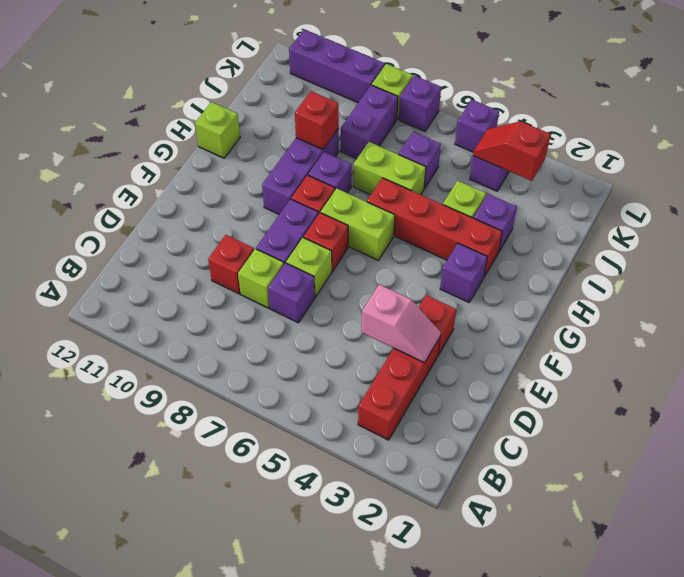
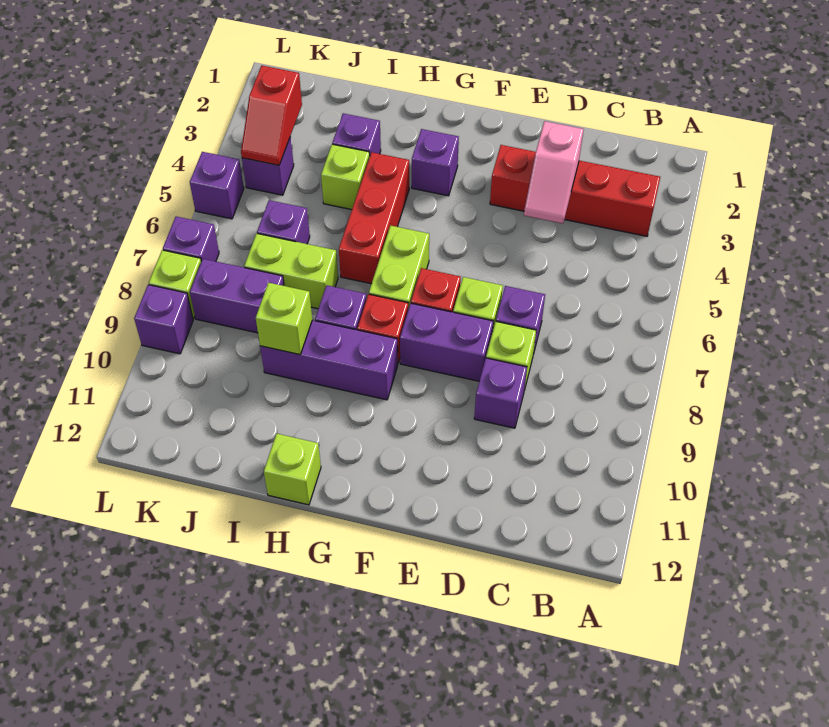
pink 1x2 slope [362,285,441,363] -> pink 1x2 slope turned to [524,121,584,224]
red 1x1 brick [208,235,254,294] -> purple 1x1 brick [474,358,527,428]
red 1x4 brick [367,178,502,277] -> red 1x3 brick [339,152,409,284]
lime 1x2 brick [353,142,426,195] -> lime 1x2 brick turned to [244,233,338,309]
red 1x1 brick [295,91,339,149] -> lime 1x1 brick [256,283,312,355]
purple 1x3 brick [289,30,385,103] -> purple 1x1 brick [134,285,193,354]

